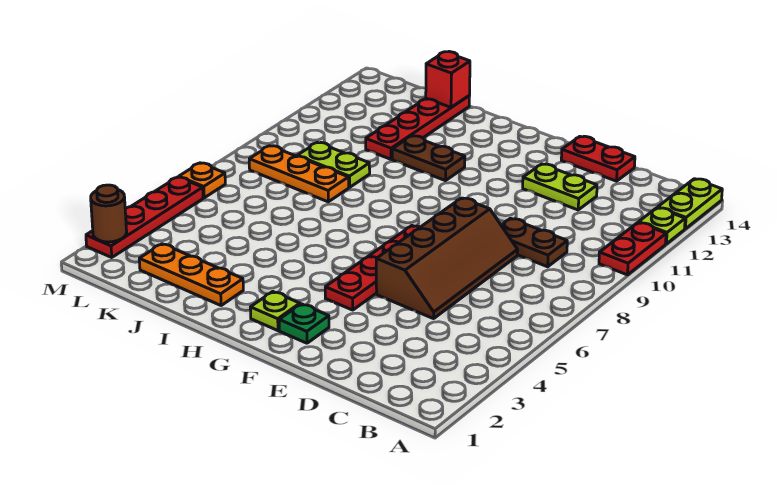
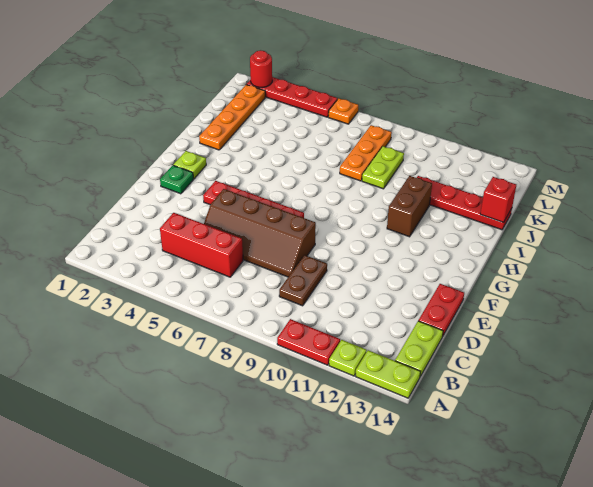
none -> red 1x3 brick [160,213,243,277]
lime 1x2 plate [523,164,597,210] -> lime 1x2 plate moved to [395,321,443,376]
brown 1x2 plate [392,136,465,181] -> brown 1x2 brick [387,176,432,237]
orange 1x3 plate [139,244,243,305] -> orange 1x4 plate [199,85,265,150]
brown 1x1 round brick [91,185,127,242] -> red 1x1 round brick [250,50,272,87]

